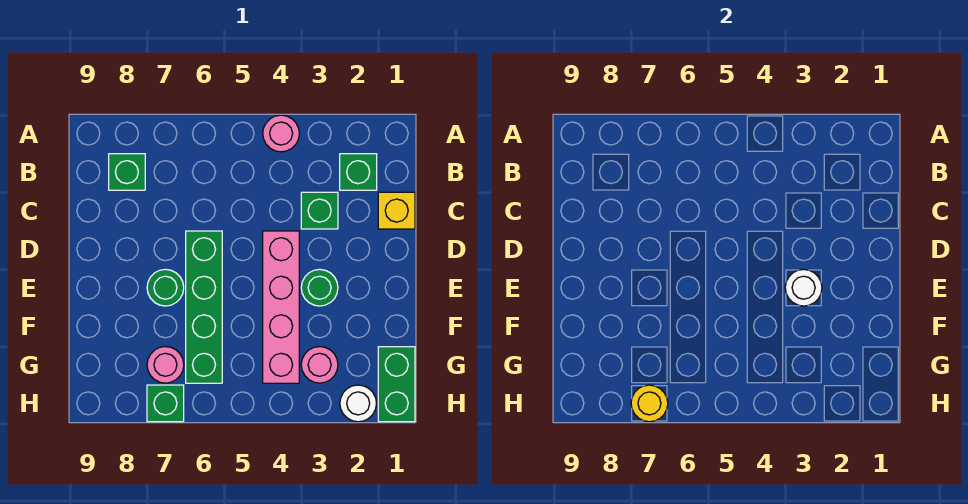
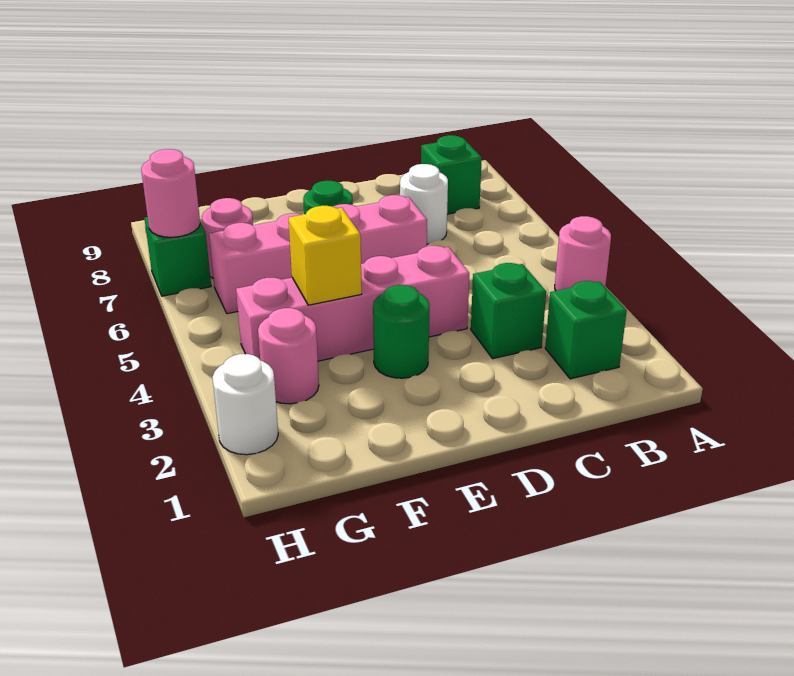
yellow 1x1 brick [378,192,415,229] -> yellow 1x1 brick moved to [289,206,362,305]
green 1x4 brick [186,231,222,383] -> pink 1x4 brick [209,195,427,314]
white 1x1 round brick [785,269,822,306] -> white 1x1 round brick moved to [400,164,448,244]
green 1x2 brick [378,347,415,422] -> none
yellow 1x1 round brick [631,385,668,422] -> pink 1x1 round brick [141,149,200,237]

